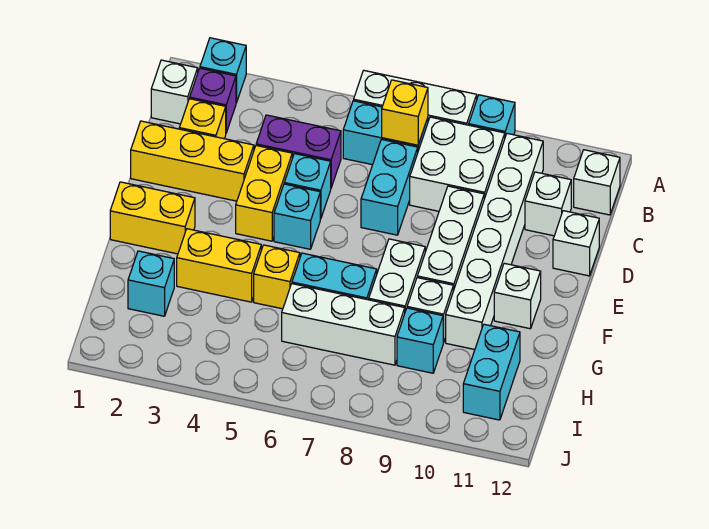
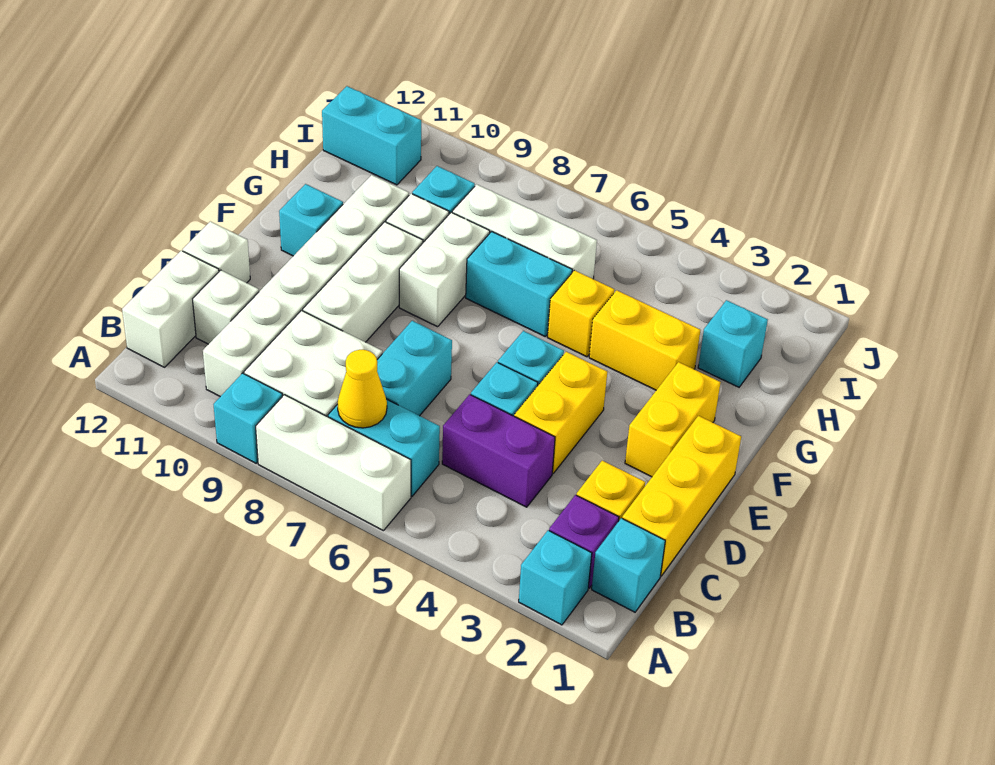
white 1x1 brick [151,60,198,124] -> cyan 1x1 brick [592,518,665,612]
yellow 1x1 brick [382,80,428,145] -> yellow 1x1 cone [338,350,387,428]
white 1x1 brick [574,150,620,215] -> white 1x2 brick [122,251,219,367]
yellow 1x3 brick [131,121,254,201] -> yellow 1x3 brick turned to [622,416,741,576]
yellow 1x2 brick [110,182,195,254] -> yellow 1x2 brick turned to [625,362,721,477]
white 1x1 brick [494,263,541,329] -> cyan 1x1 brick [279,184,343,256]
cyan 1x2 brick [463,324,520,420] -> cyan 1x2 brick turned to [322,86,421,185]

